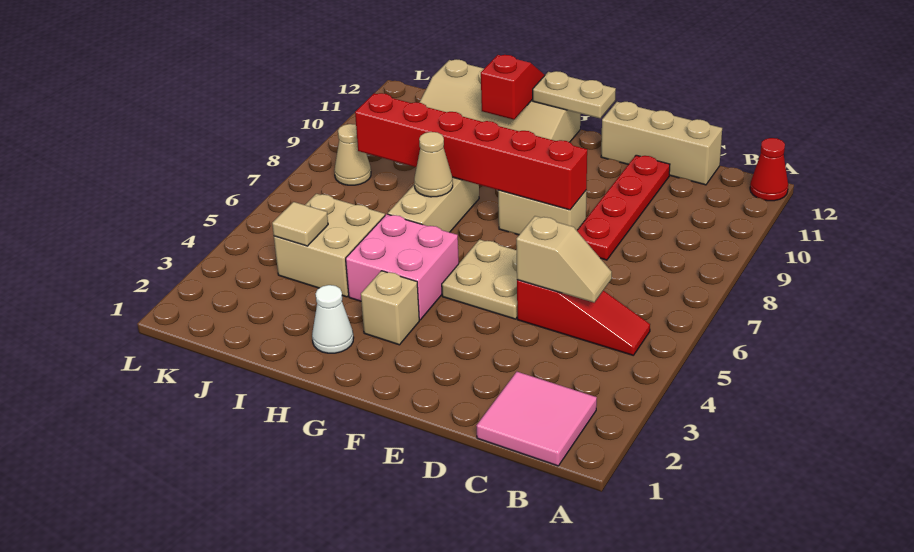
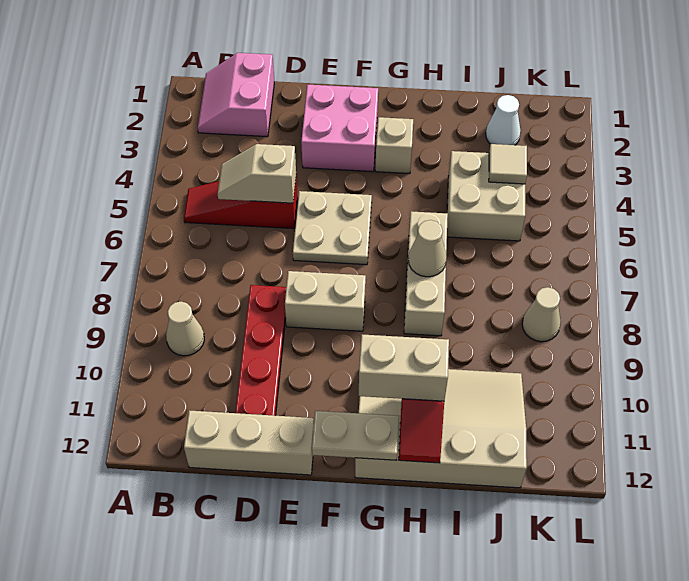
red 1x1 cone [750,138,788,201] -> none
pink 2x2 tile [476,372,597,466] -> pink 2x2 slope [198,53,274,137]
none -> tan 1x1 cone [166,301,204,356]
red 1x6 brick [355,93,587,210] -> none
pink 2x2 brick [346,214,459,320] -> pink 2x2 brick moved to [301,85,378,172]
none -> tan 1x2 brick [359,334,449,401]
white 1x1 cone [312,285,354,353] -> white 1x1 cone moved to [486,95,521,145]

